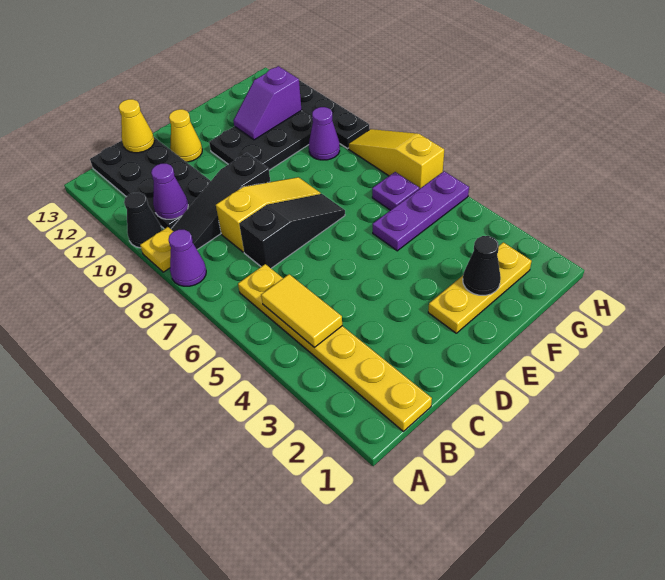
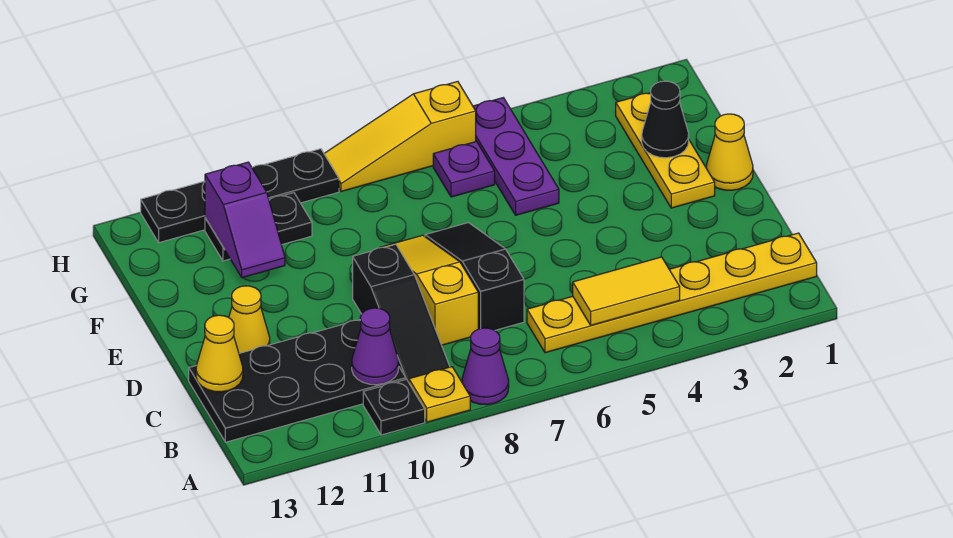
black 1x1 cone [124,192,162,248] -> black 1x1 plate [363,379,425,435]
none -> yellow 1x1 cone [706,114,753,190]
black 2x3 plate [209,111,313,170] -> black 1x2 plate [205,193,312,261]
purple 1x1 cone [309,107,340,160] -> none

